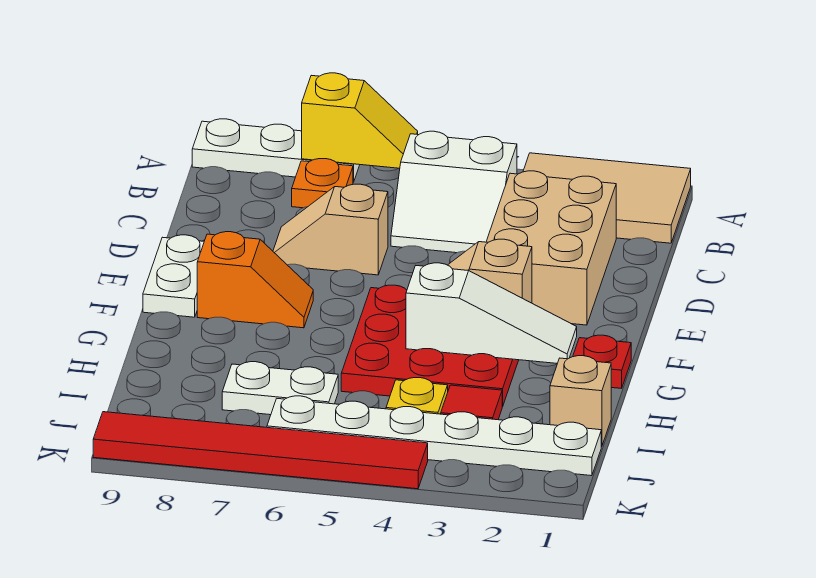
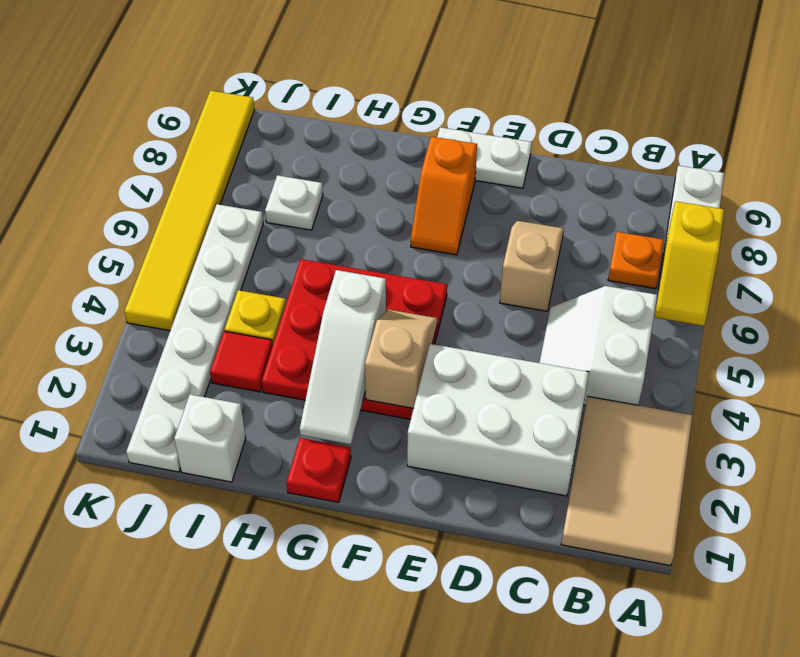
tan 2x3 brick [486,171,616,325] -> white 2x3 brick [407,344,589,496]
tan 1x1 brick [550,356,611,447] -> white 1x1 brick [174,394,246,482]
white 1x2 plate [222,362,338,415] -> white 1x1 plate [265,175,323,230]
red 1x6 tile [93,412,428,489] -> yellow 1x6 tile [124,91,255,331]

